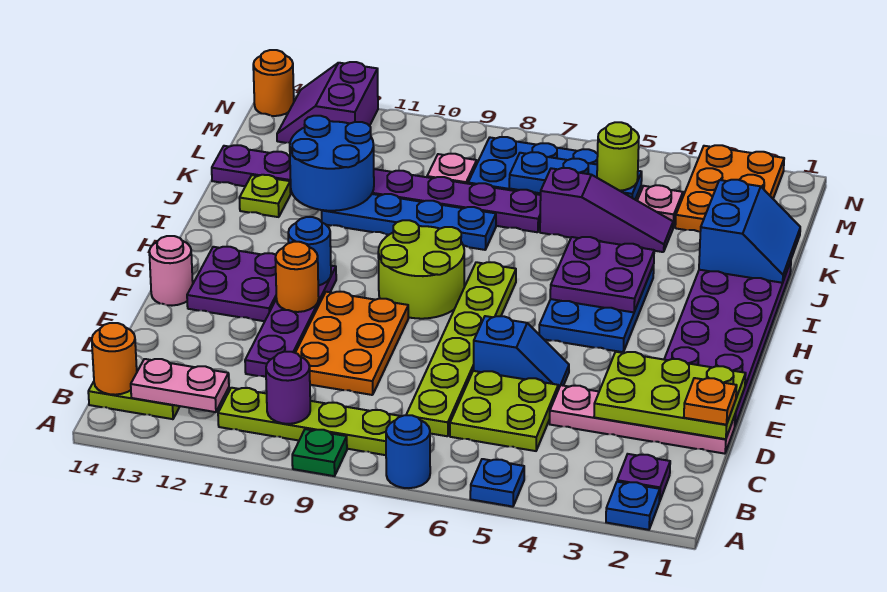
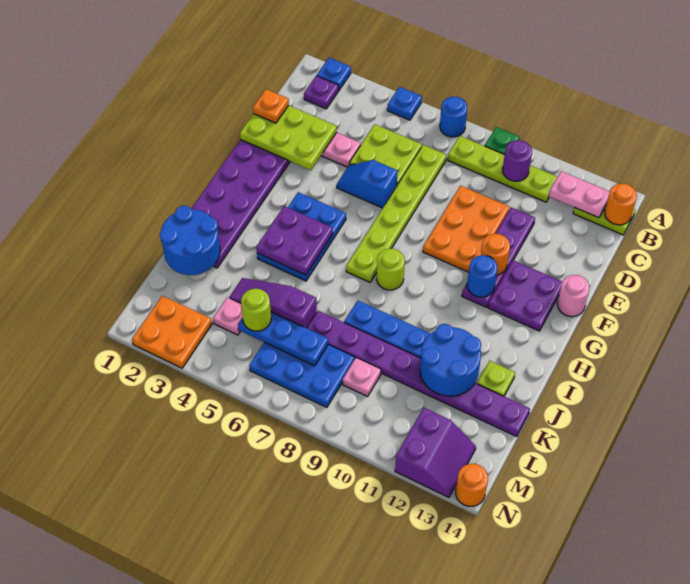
lime 2x2 round brick [378,220,464,319] -> lime 1x1 round brick [376,249,405,290]
blue 2x2 slope [699,180,800,283] -> blue 2x2 round brick [160,206,220,275]
orange 2x3 plate [675,145,784,232] -> orange 2x2 plate [132,296,212,368]

